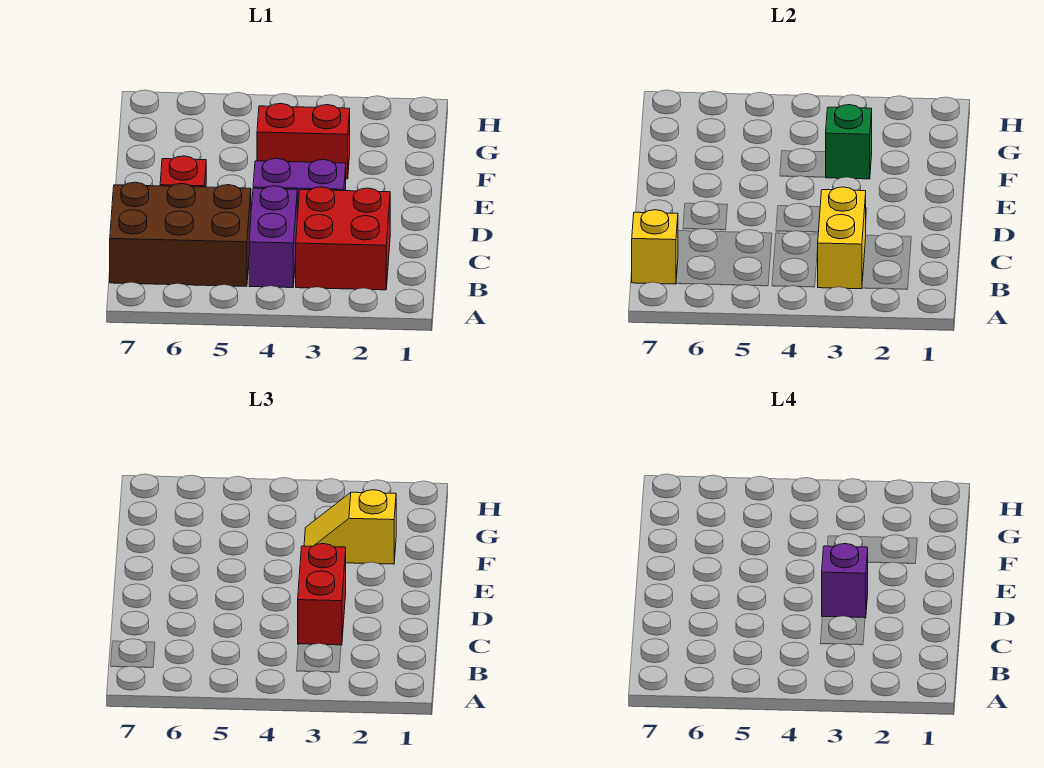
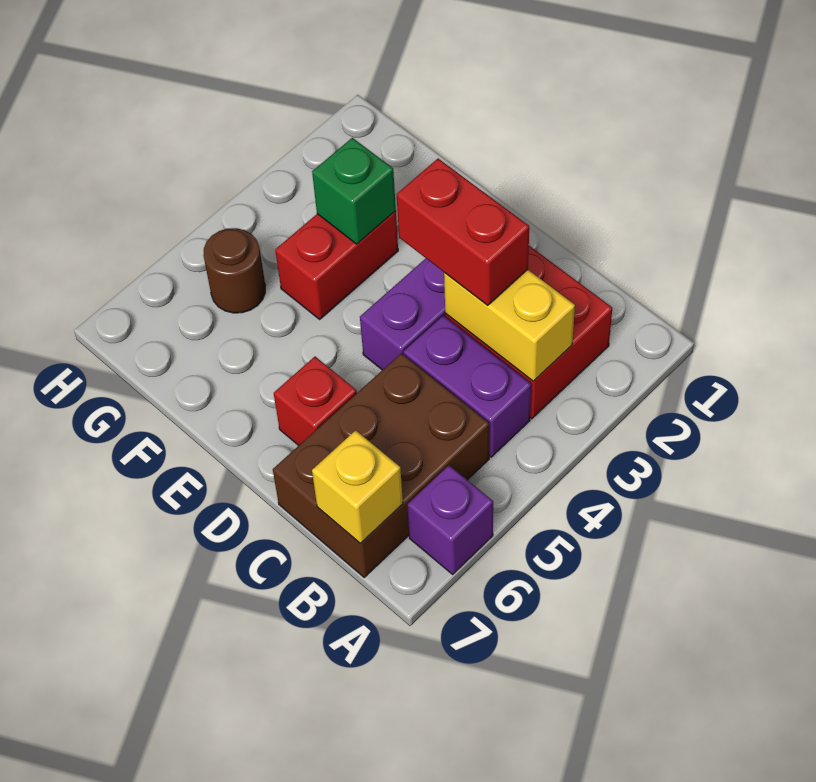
purple 1x1 brick [822,544,868,618] -> purple 1x1 brick moved to [407,465,493,574]
yellow 1x2 slope [304,490,396,564] -> none
none -> brown 1x1 round brick [204,228,265,313]

